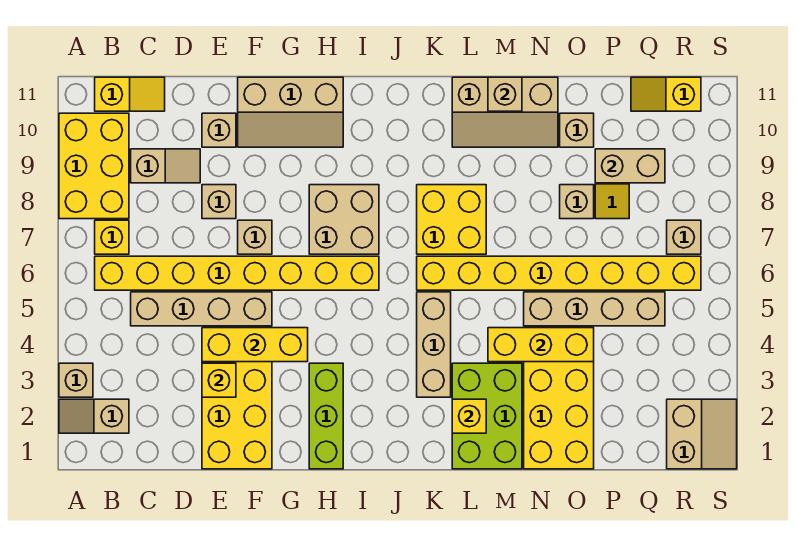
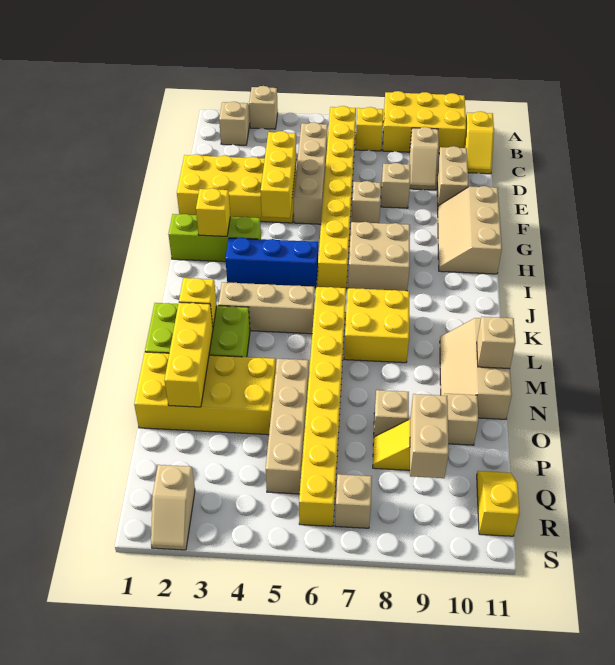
yellow 1x1 brick [202,363,236,397] -> yellow 1x1 brick moved to [196,188,230,236]
tan 1x1 brick [202,113,236,147] -> tan 1x2 brick [437,146,468,206]
none -> blue 1x3 brick [225,238,318,288]
yellow 1x3 brick [488,328,594,362] -> yellow 1x3 brick moved to [164,302,213,407]
tan 2x2 slope [667,399,737,469] -> tan 1x2 slope [151,465,195,550]

